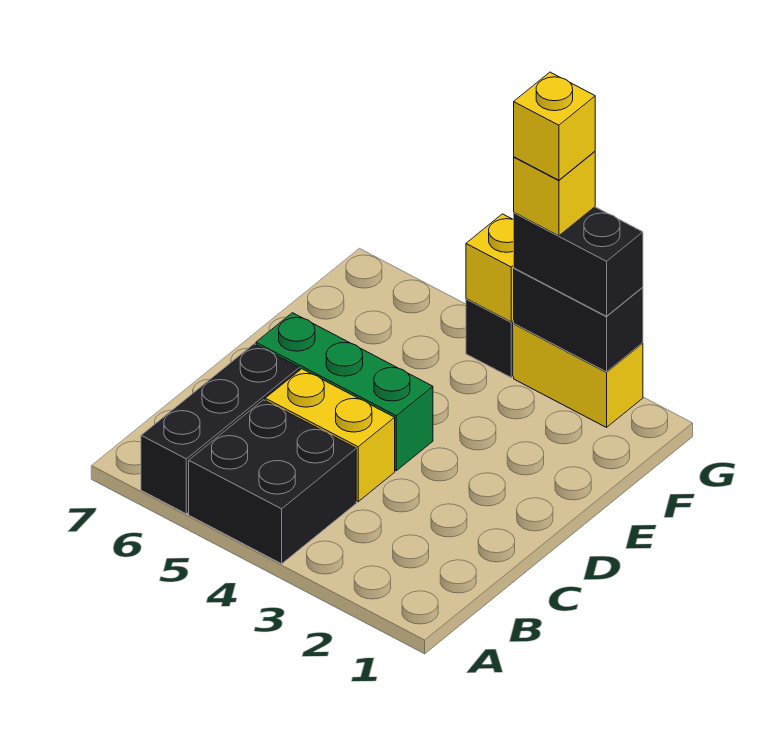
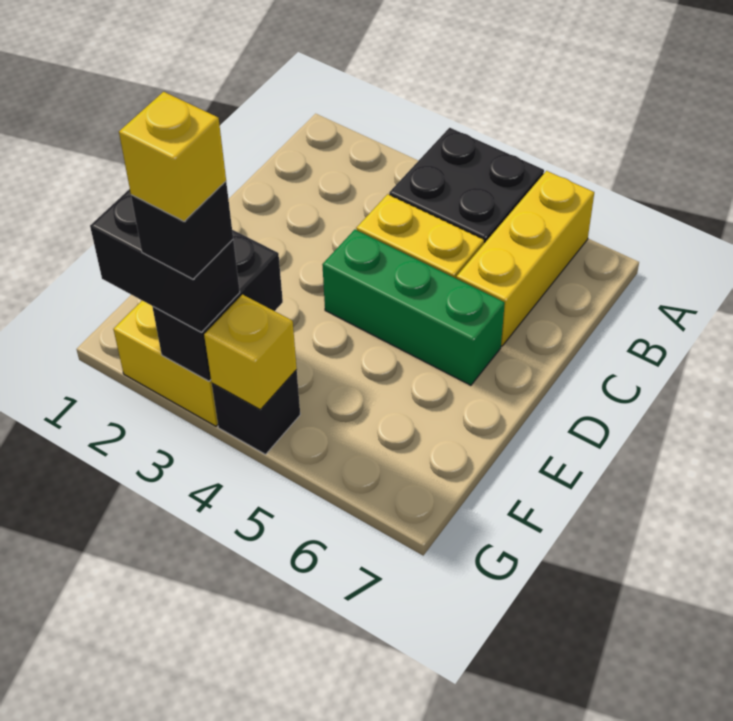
black 1x3 brick [141,344,299,514] -> yellow 1x3 brick [456,171,594,346]
black 1x2 brick [514,268,643,372] -> black 1x2 brick turned to [153,230,283,381]
yellow 1x1 brick [514,151,595,236] -> black 1x1 brick [131,181,233,279]

